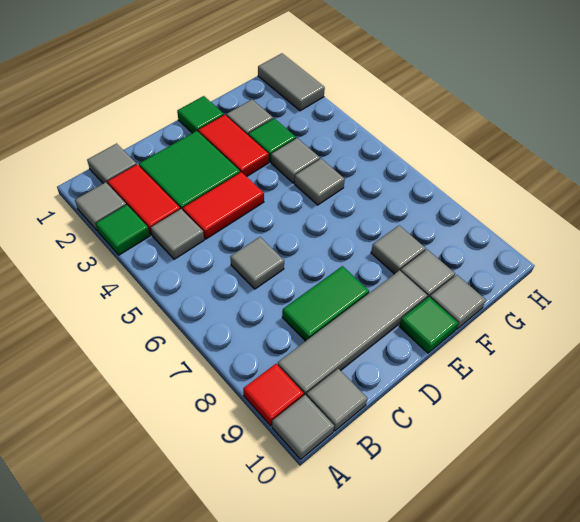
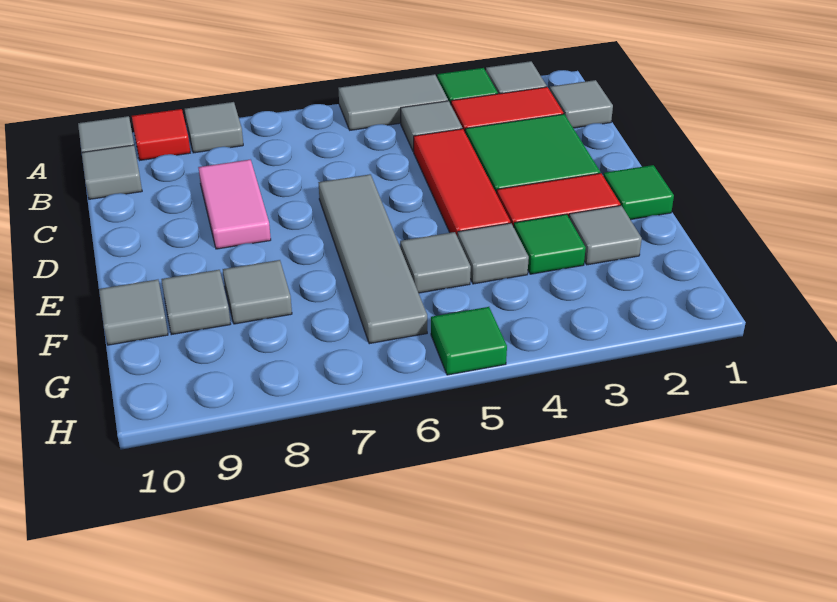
grey 1x4 tile [278,270,427,396] -> grey 1x4 tile moved to [318,174,427,344]
red 1x2 tile [183,172,264,239] -> red 1x3 tile [414,129,510,237]
grey 1x1 tile [230,237,284,289] -> grey 1x1 tile moved to [185,102,243,153]
green 1x2 tile [282,266,369,341] -> pink 1x2 tile [198,160,271,249]
green 1x1 tile [399,297,458,353] -> green 1x1 tile moved to [431,307,507,375]
grey 1x2 tile [258,53,325,111] -> grey 1x2 tile moved to [338,74,448,130]

